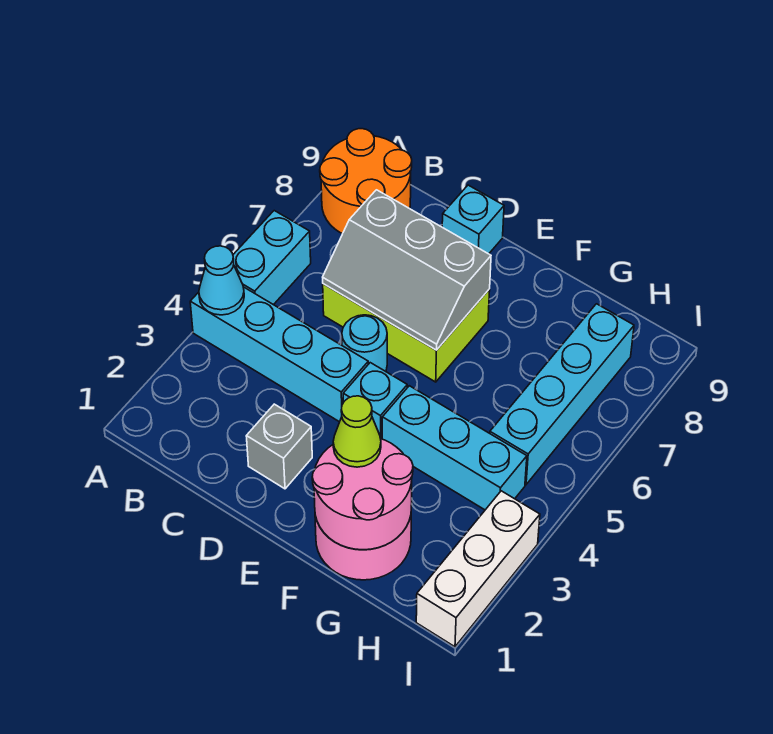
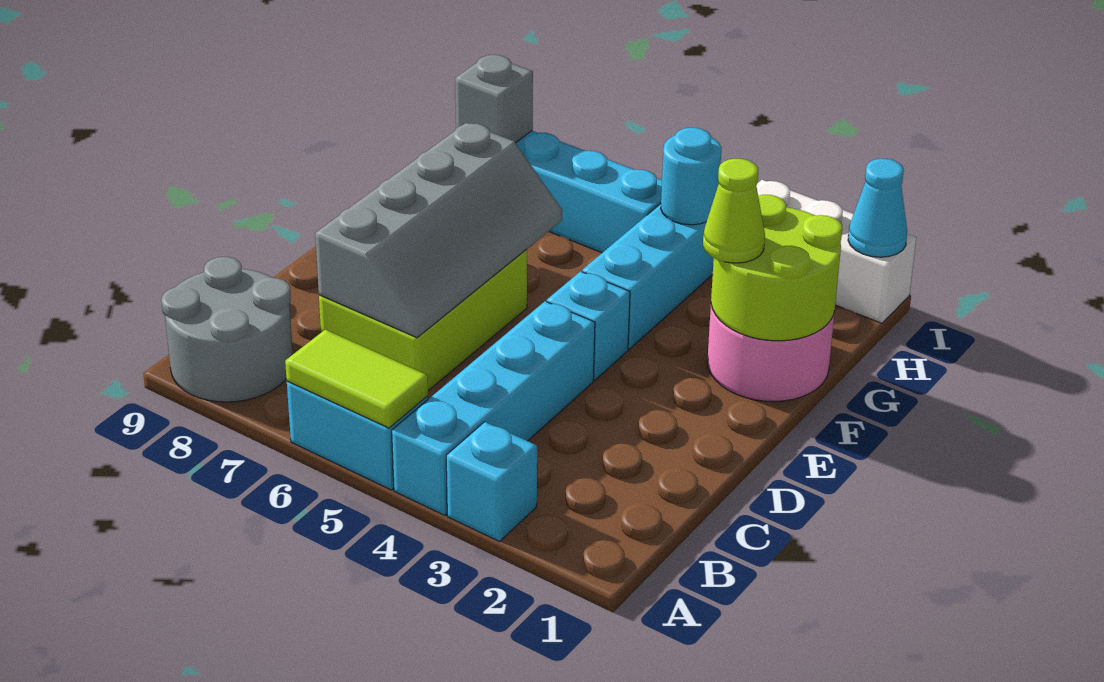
cyan 1x1 cone [199,246,244,315] -> cyan 1x1 cone moved to [848,159,907,257]
none -> lime 1x2 tile [285,330,428,428]
orange 2x2 round brick [320,129,412,234] -> grey 2x2 round brick [161,257,293,402]
grey 2x3 slope [323,190,491,350] -> grey 2x4 slope [315,123,562,338]
grey 1x1 brick [246,404,312,489] -> grey 1x1 brick moved to [455,55,533,143]
cyan 1x1 round brick [342,315,387,371] -> cyan 1x1 round brick moved to [661,128,722,225]
cyan 1x1 brick [442,185,504,254] -> cyan 1x1 brick moved to [446,422,537,542]
pink 2x2 round brick [312,439,413,550] -> lime 2x2 round brick [711,195,842,341]

